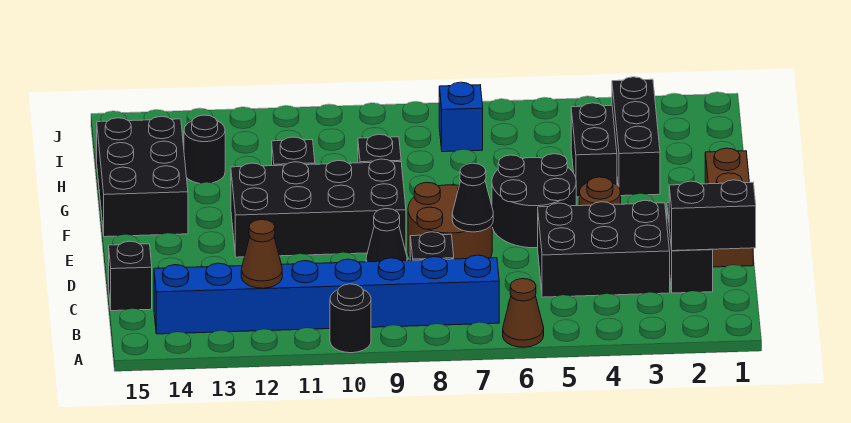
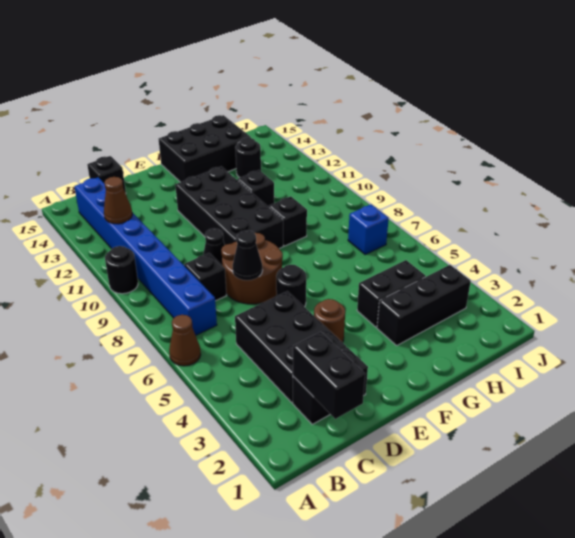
brown 1x3 brick [705,148,753,267] -> none
black 2x2 round brick [492,154,576,248] -> black 1x1 round brick [276,265,306,307]

